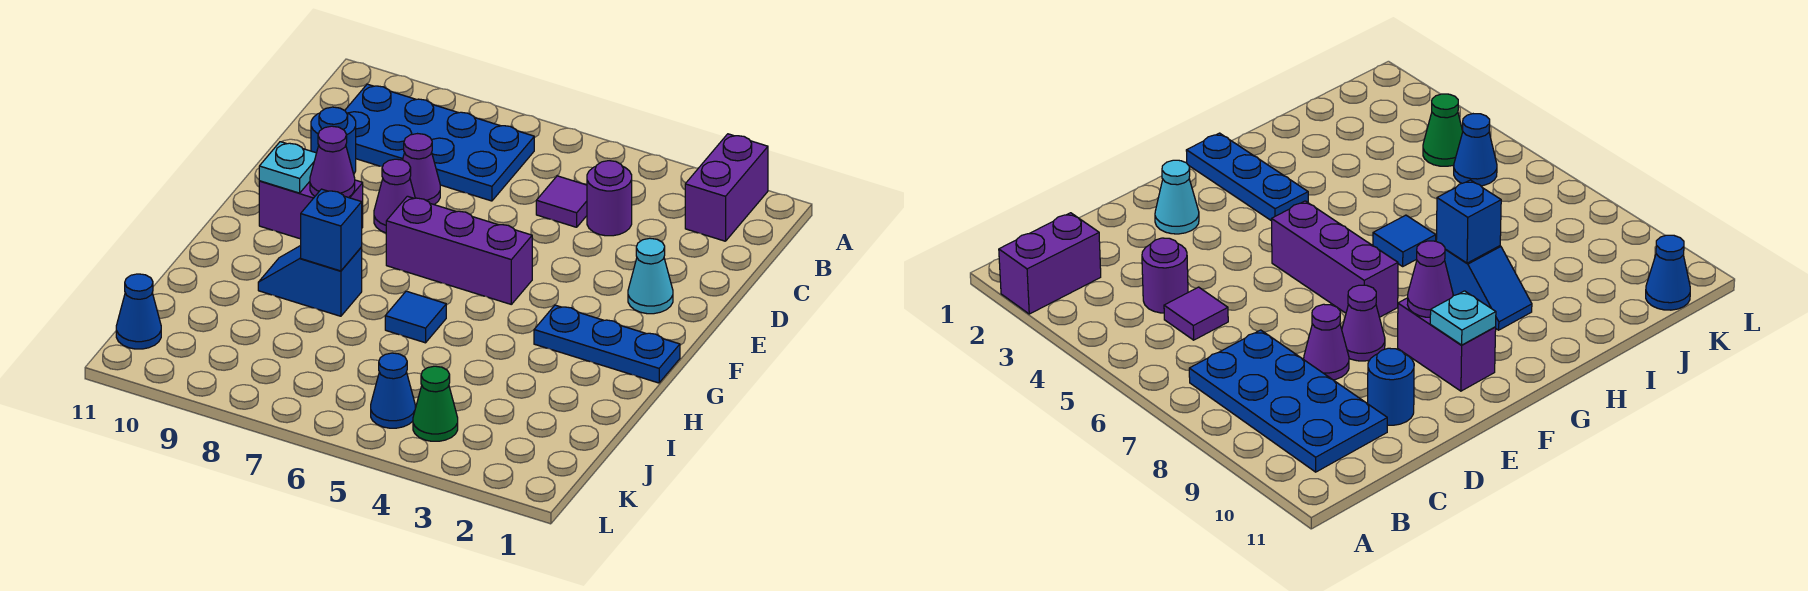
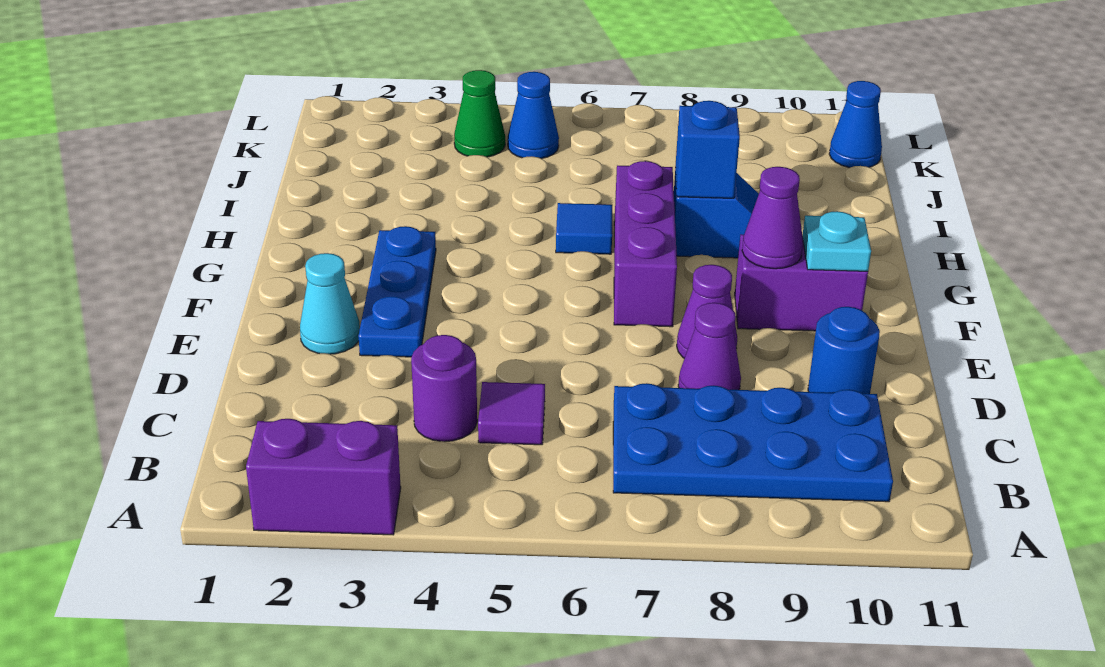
purple 1x2 brick [685,134,768,241] -> purple 1x2 brick turned to [246,419,401,535]
purple 1x3 brick [386,196,532,304] -> purple 1x3 brick turned to [614,161,677,327]
blue 1x3 plate [534,305,680,383] -> blue 1x3 plate turned to [358,226,436,357]

